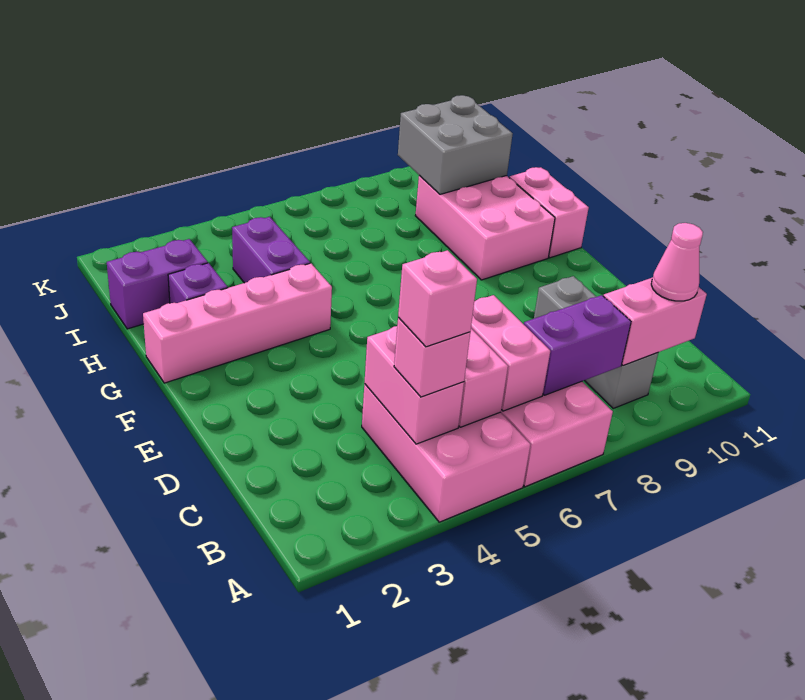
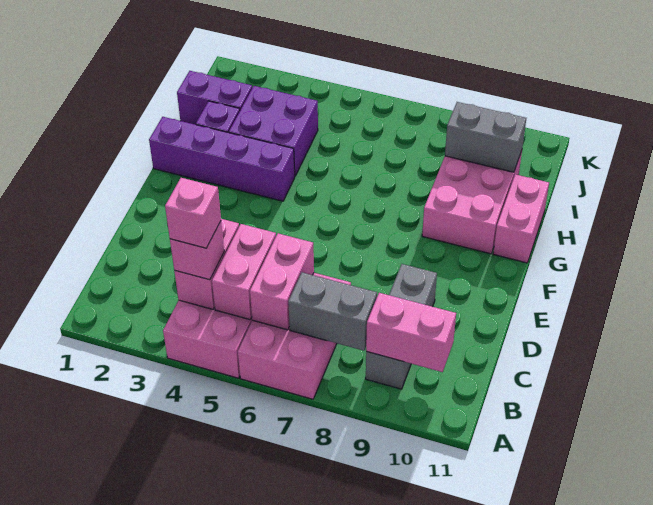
purple 1x2 brick [524,295,631,395] -> grey 1x2 brick [288,272,377,351]
pink 1x1 cone [651,223,703,301] -> none
pink 1x4 brick [143,263,332,383] -> purple 1x4 brick [149,117,295,201]
purple 1x2 brick [232,217,310,283] -> purple 2x2 brick [229,86,318,176]
grey 2x2 brick [398,95,513,194] -> grey 1x2 brick [445,102,526,172]

